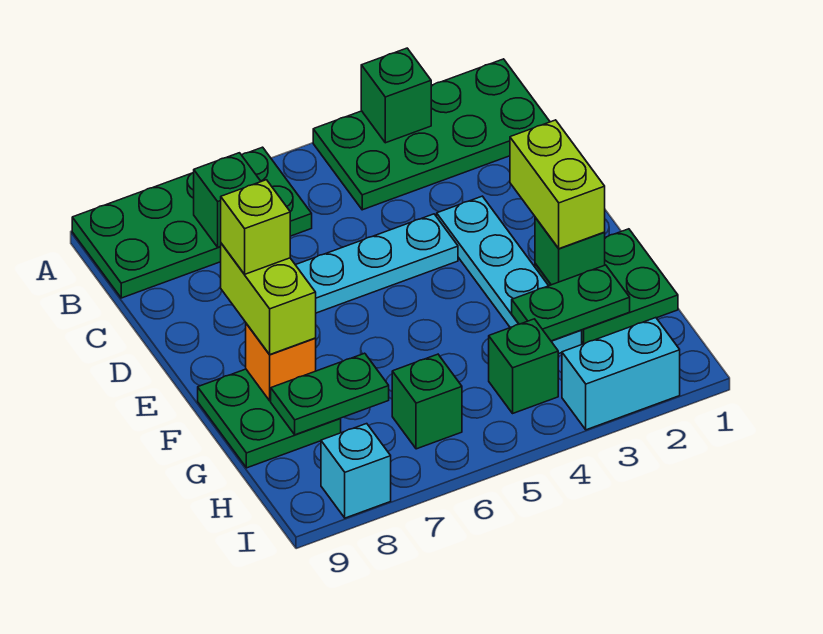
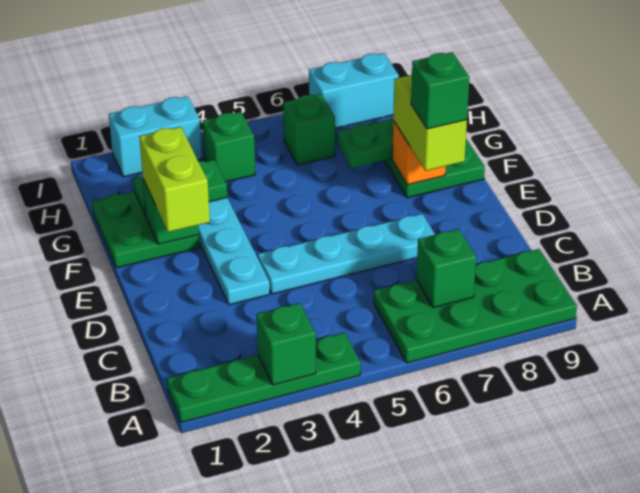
green 2x4 plate [313,59,550,210] -> green 1x4 plate [167,332,361,422]
lime 1x1 brick [221,180,290,274] -> green 1x1 brick [411,52,470,129]
cyan 1x1 brick [321,424,391,518] -> cyan 1x2 brick [309,53,399,128]

